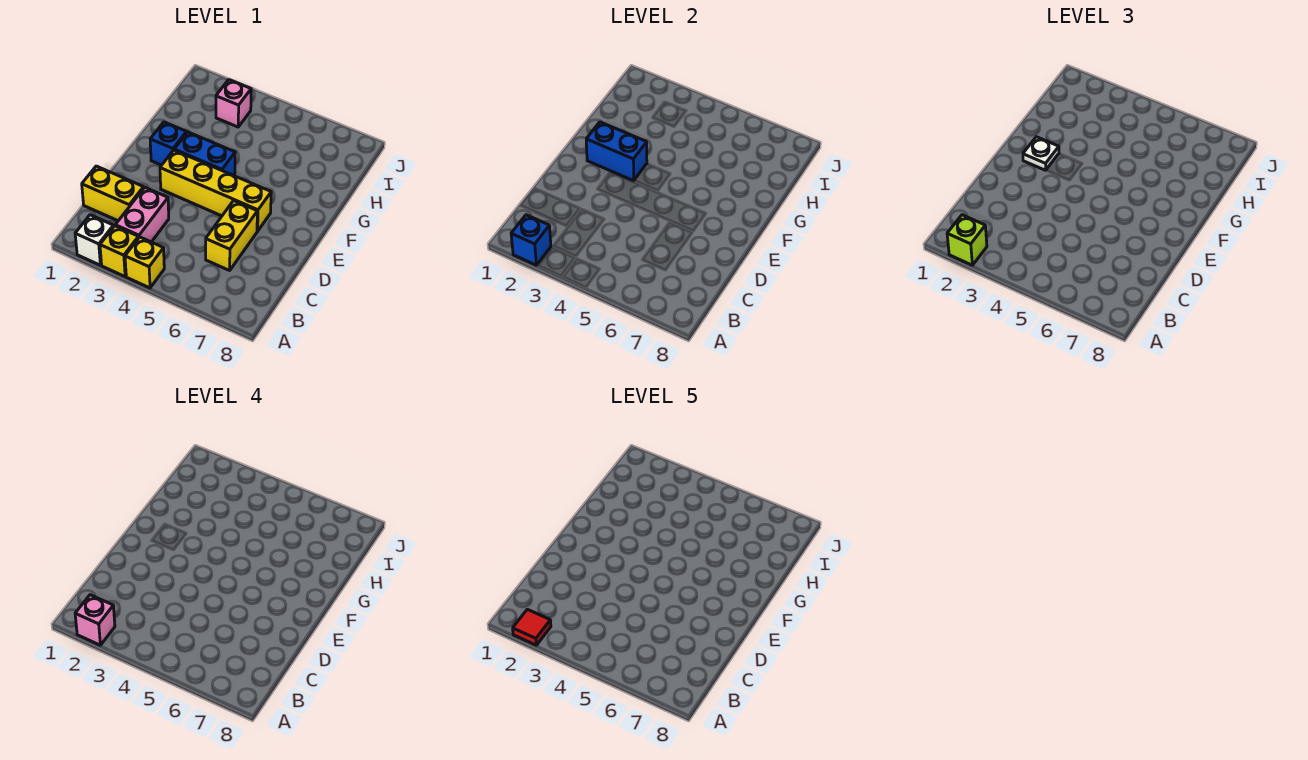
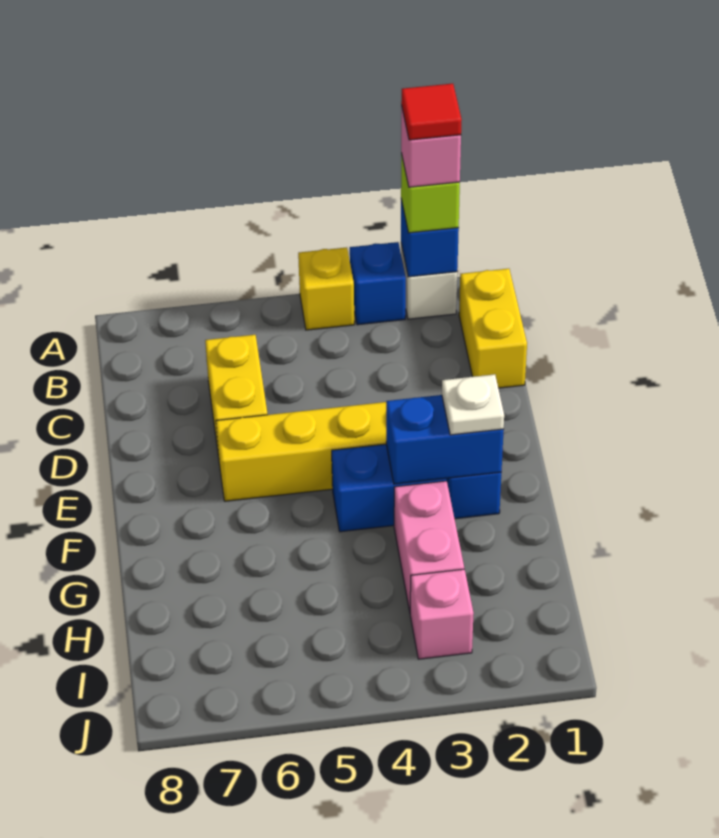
yellow 1x1 brick [100,226,138,276] -> blue 1x1 brick [350,242,406,325]
pink 1x2 brick [115,187,169,242] -> pink 1x2 brick moved to [394,481,464,611]
yellow 1x2 brick [82,166,144,221] -> yellow 1x2 brick turned to [459,269,527,388]

